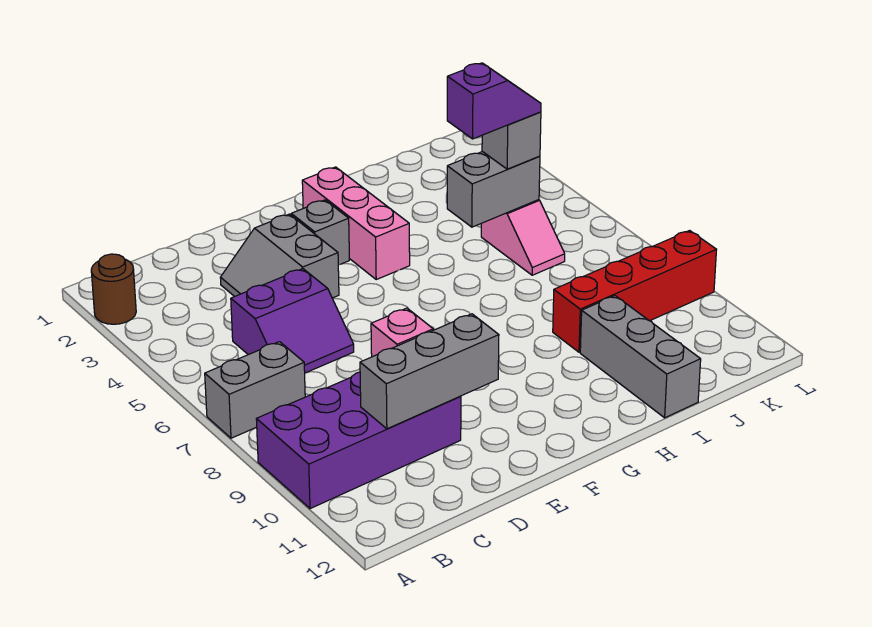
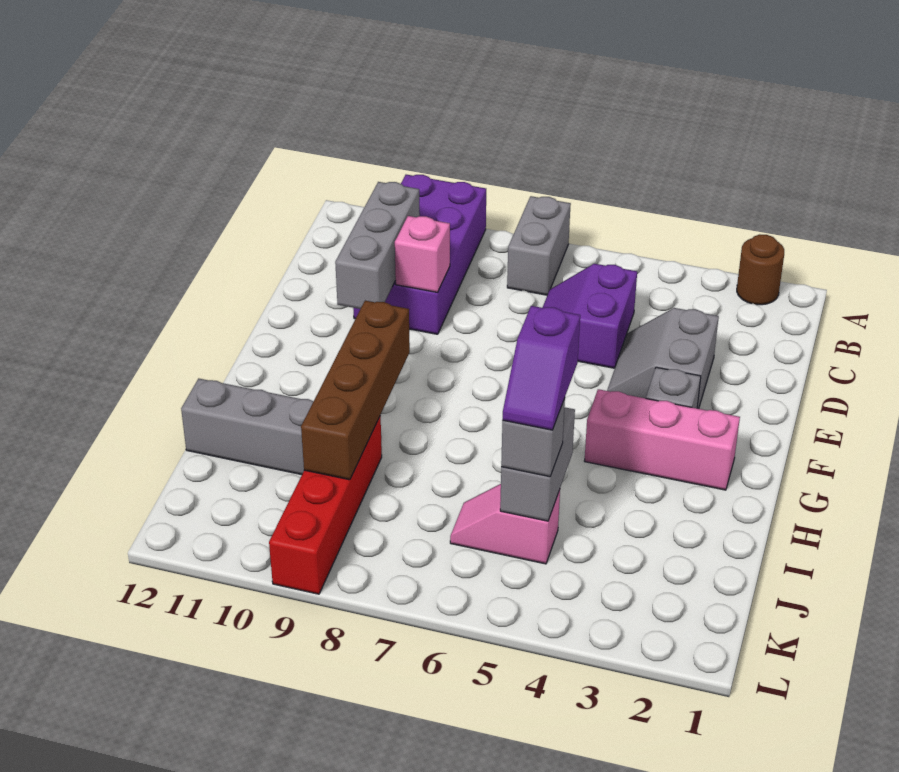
grey 2x2 slope [220,214,339,298] -> grey 2x2 slope turned to [607,308,719,409]
none -> brown 1x4 brick [301,301,410,480]

